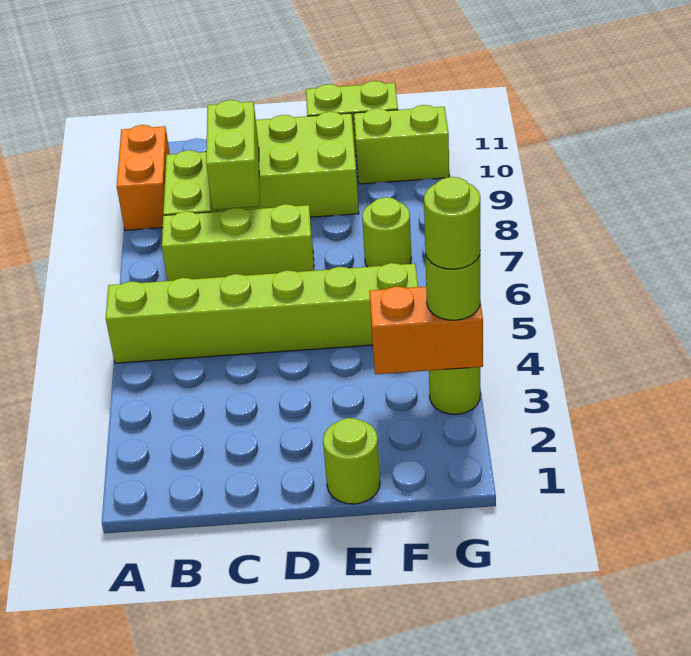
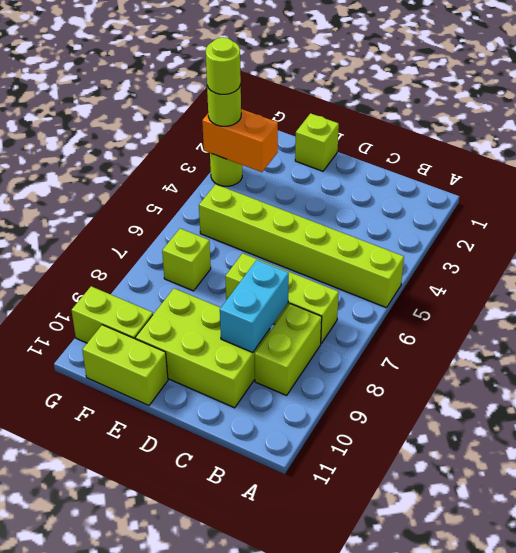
orange 1x2 brick [117,125,170,230] -> none
lime 1x2 brick [206,100,260,210] -> cyan 1x2 brick [220,260,289,353]
lime 1x1 round brick [323,418,380,504] -> lime 1x1 brick [295,113,339,171]
lime 1x1 round brick [362,197,411,267] -> lime 1x1 brick [162,229,211,291]

